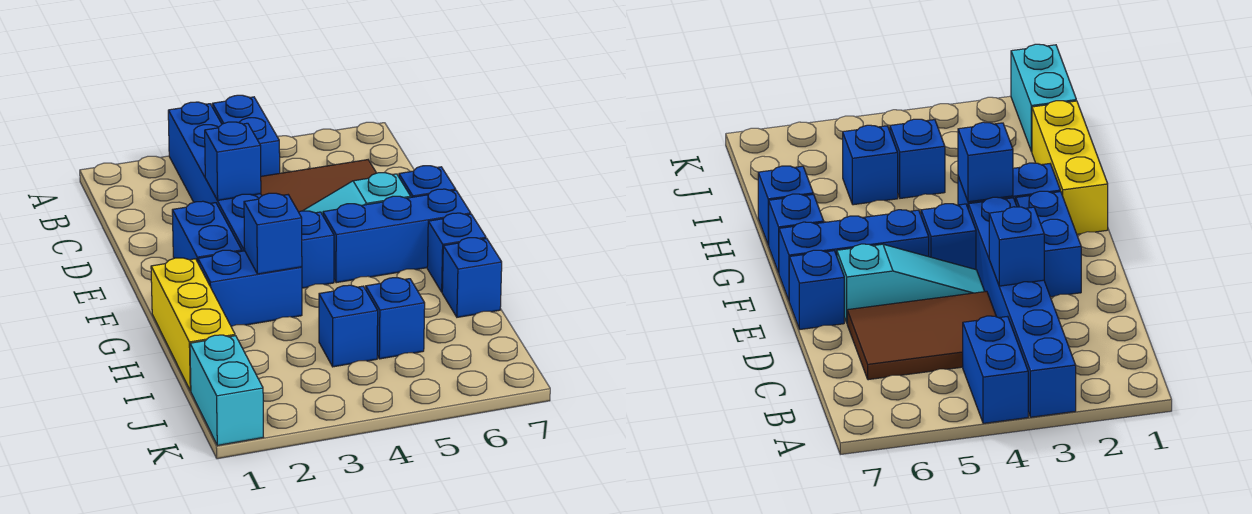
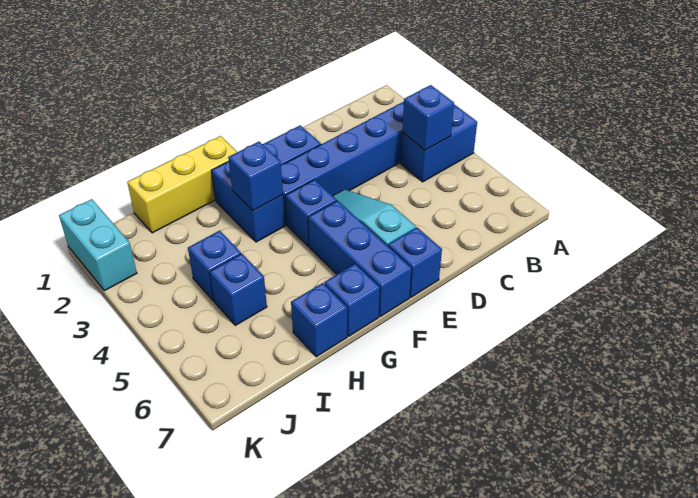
brown 2x3 tile [261,160,376,212] -> none
blue 1x1 brick [205,122,261,200] -> blue 1x1 brick moved to [402,85,454,150]
cyan 1x2 brick [190,335,263,445] -> cyan 1x2 brick turned to [59,199,137,291]

